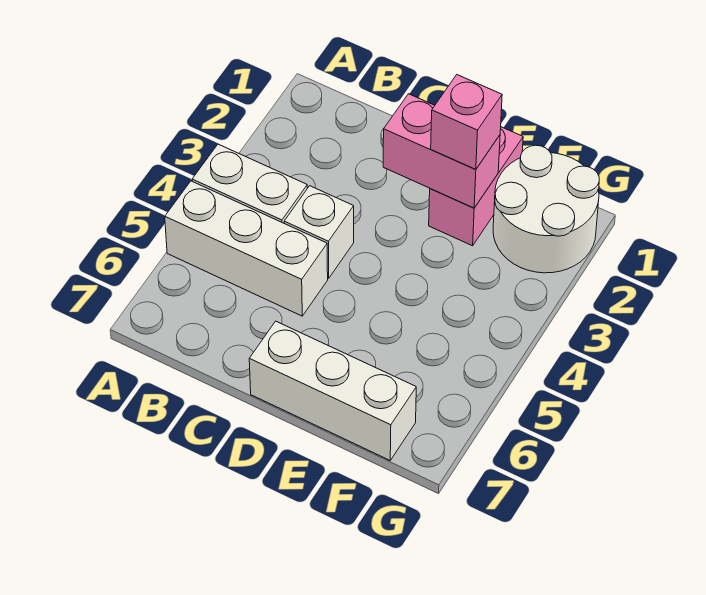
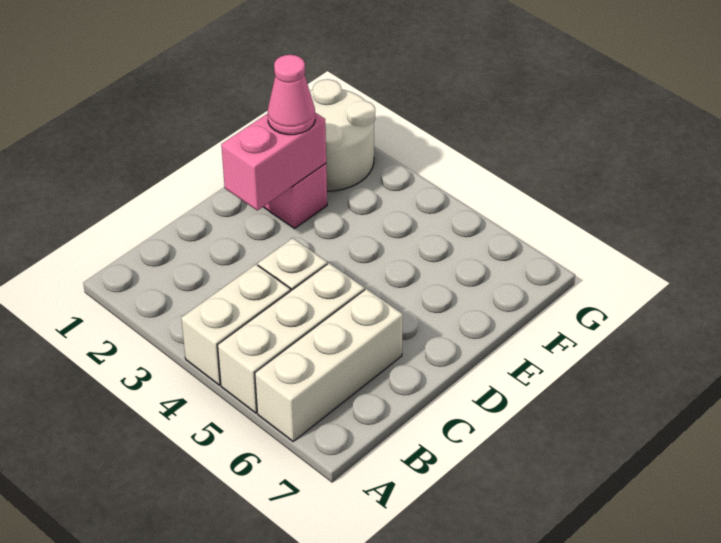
white 1x3 brick [249,321,416,460] -> white 1x3 brick moved to [255,289,403,441]
pink 1x1 brick [431,75,502,170] -> pink 1x1 cone [268,55,315,135]

